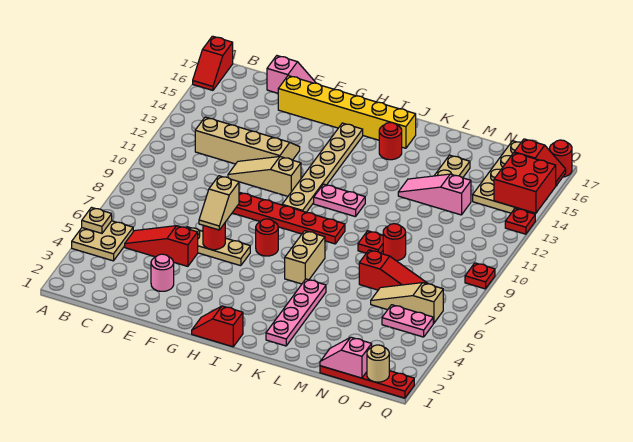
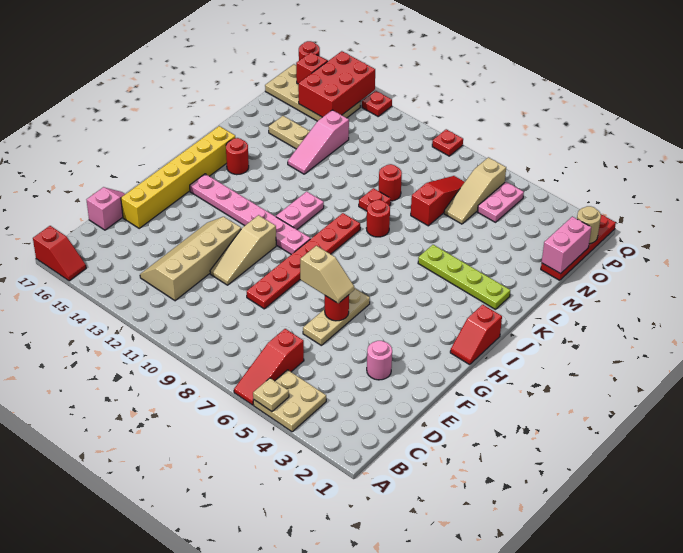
red 1x3 slope [125,226,198,266] -> red 1x3 slope moved to [234,329,304,405]
red 1x1 round brick [256,219,278,256] -> red 1x1 round brick moved to [366,200,390,237]
tan 1x6 plate [282,123,363,212] -> pink 1x6 plate [190,174,310,255]
tan 1x2 brick [285,231,325,284] -> none
pink 1x4 plate [266,279,326,346] -> lime 1x4 plate [418,245,510,309]
pink 1x2 slope [320,337,372,378] -> pink 1x2 brick [542,217,591,274]
red 2x2 brick [494,153,556,213] -> red 2x3 brick [298,51,375,117]

